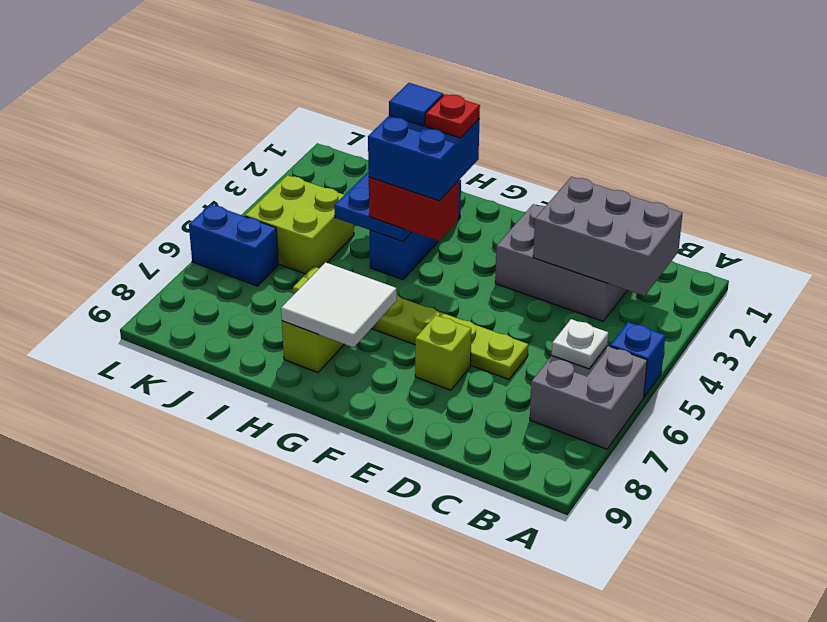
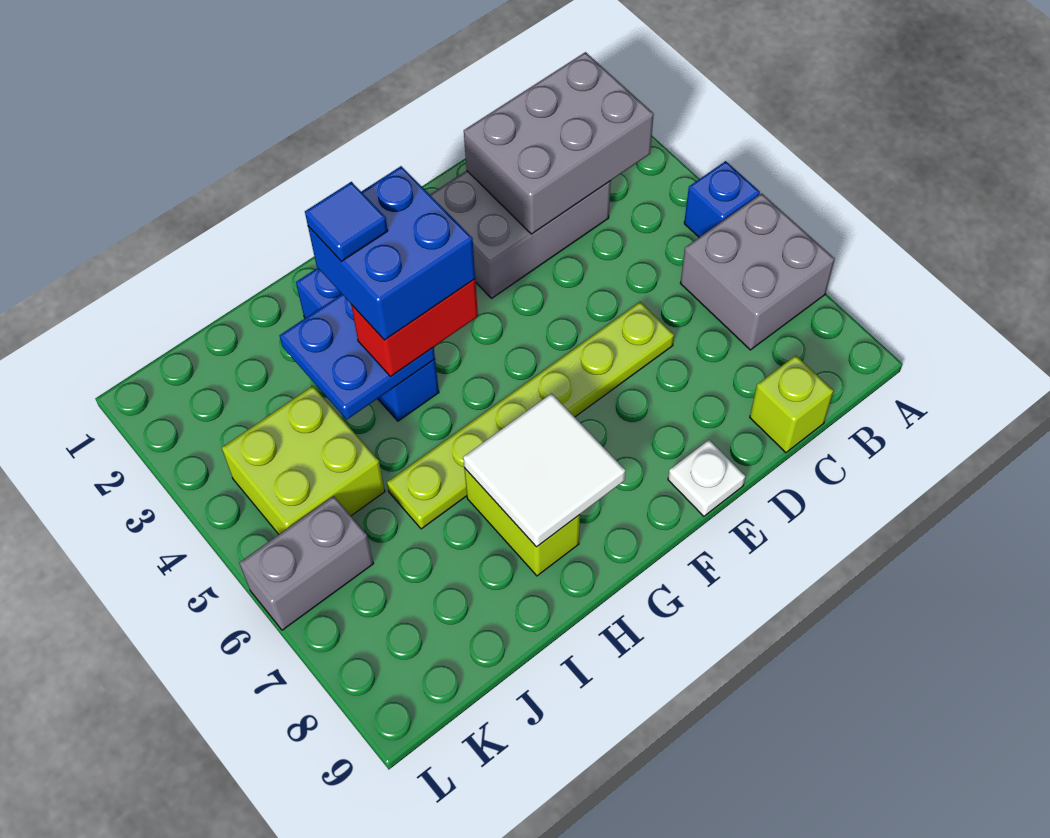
white 1x1 plate [552,319,608,369] -> white 1x1 plate moved to [668,440,745,516]
lime 1x1 brick [415,315,471,390] -> lime 1x1 brick moved to [750,355,834,453]
red 1x1 plate [425,94,480,138] -> none
blue 1x2 brick [189,204,278,286] -> grey 1x2 brick [239,496,373,630]

